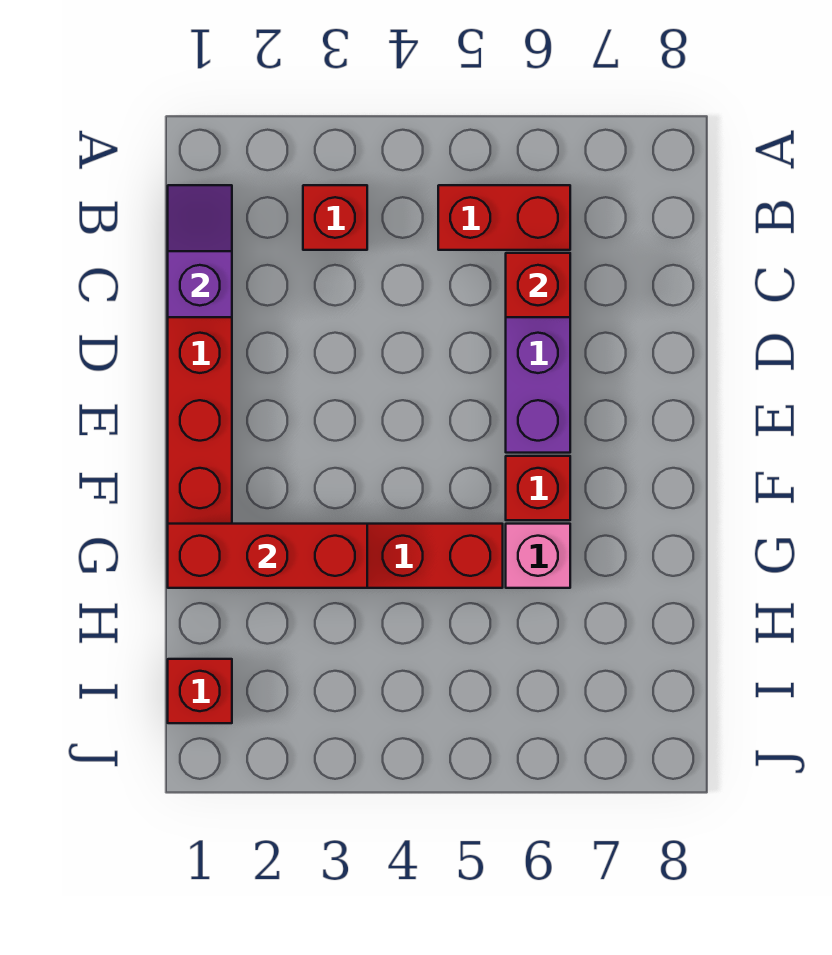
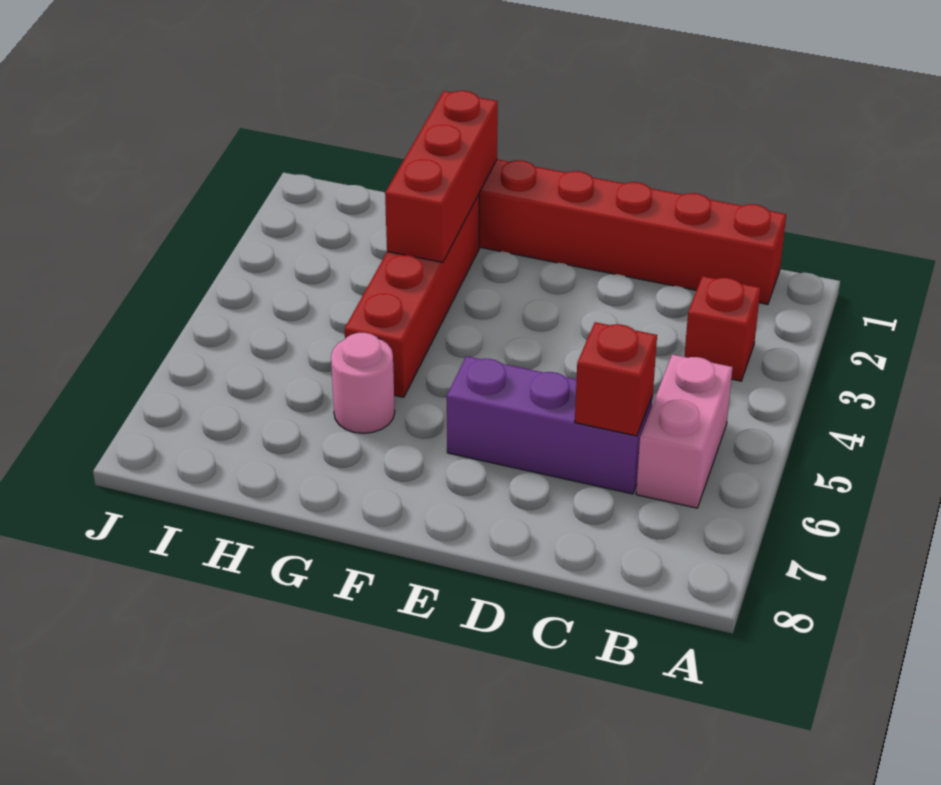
purple 1x2 slope [168,185,232,317] -> none
red 1x2 brick [438,185,570,250] -> pink 1x2 brick [636,355,733,508]
red 1x1 brick [506,456,570,520] -> none
pink 1x1 brick [506,524,570,588] -> pink 1x1 round brick [331,333,395,433]
red 1x1 brick [168,659,232,723] -> none

